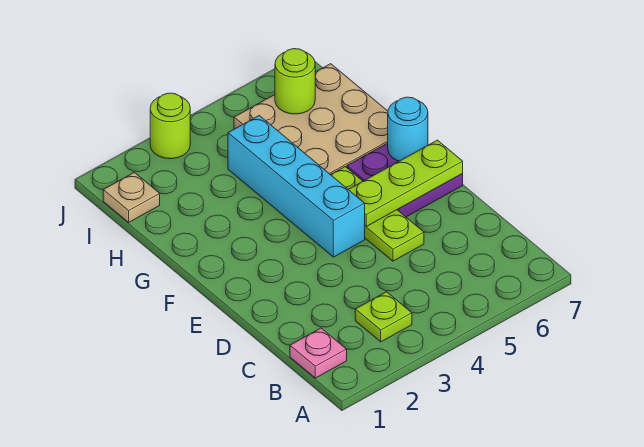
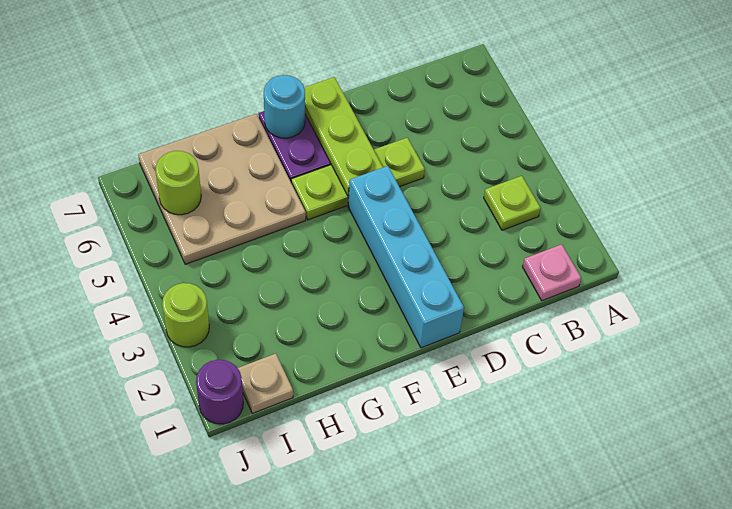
cyan 1x4 brick [228,116,365,257] -> cyan 1x4 brick turned to [348,166,464,348]
none -> purple 1x1 round brick [196,360,243,424]

